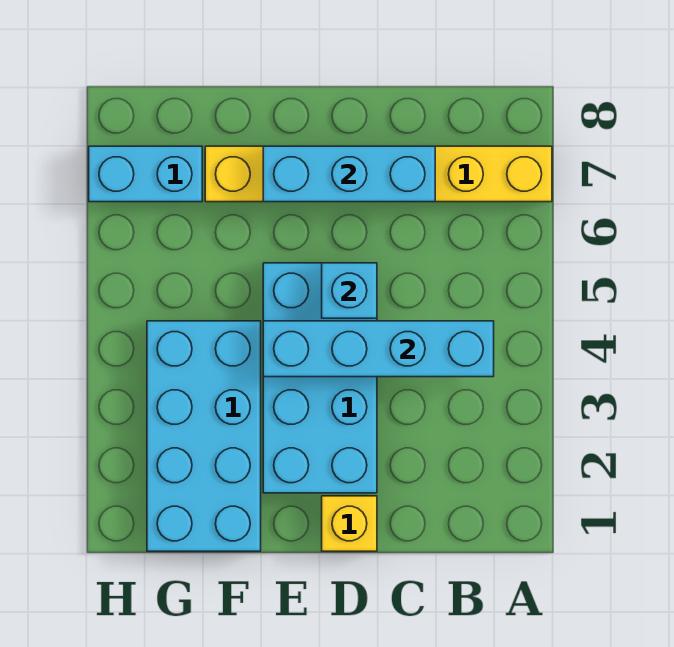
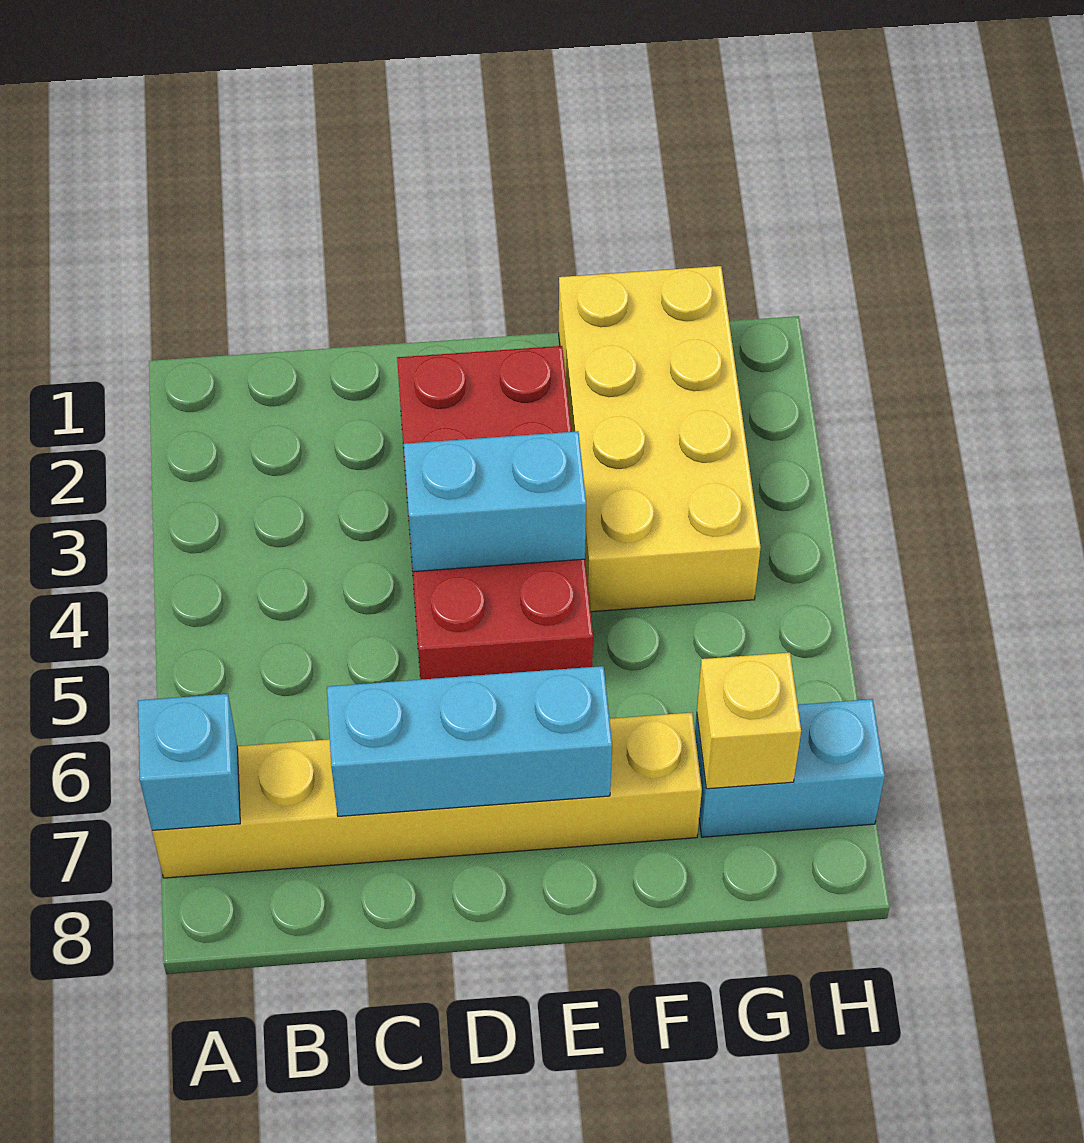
cyan 1x4 brick [263,321,494,377] -> cyan 1x2 brick [404,431,586,572]
yellow 1x1 brick [322,496,377,551] -> yellow 1x1 brick moved to [697,653,801,789]
cyan 2x4 brick [263,263,377,493] -> red 2x4 brick [397,346,593,680]
cyan 1x1 brick [322,263,377,318] -> cyan 1x1 brick moved to [138,694,240,830]
cyan 2x4 brick [147,321,261,551] -> yellow 2x4 brick [559,266,761,612]

